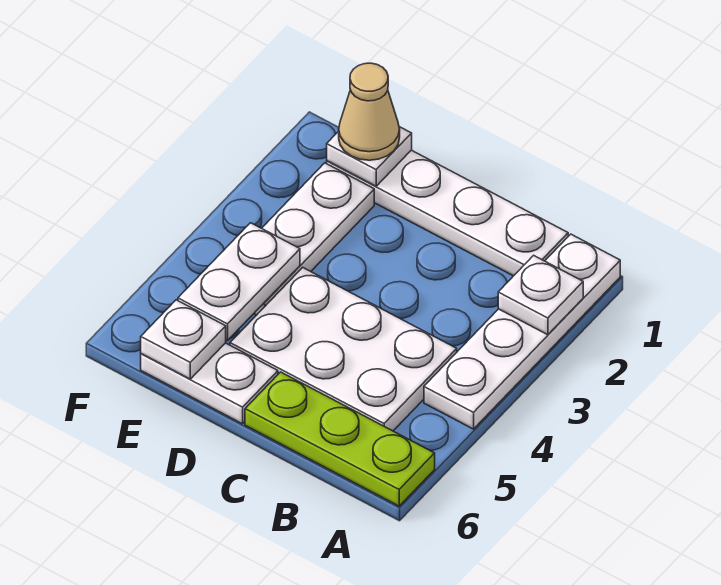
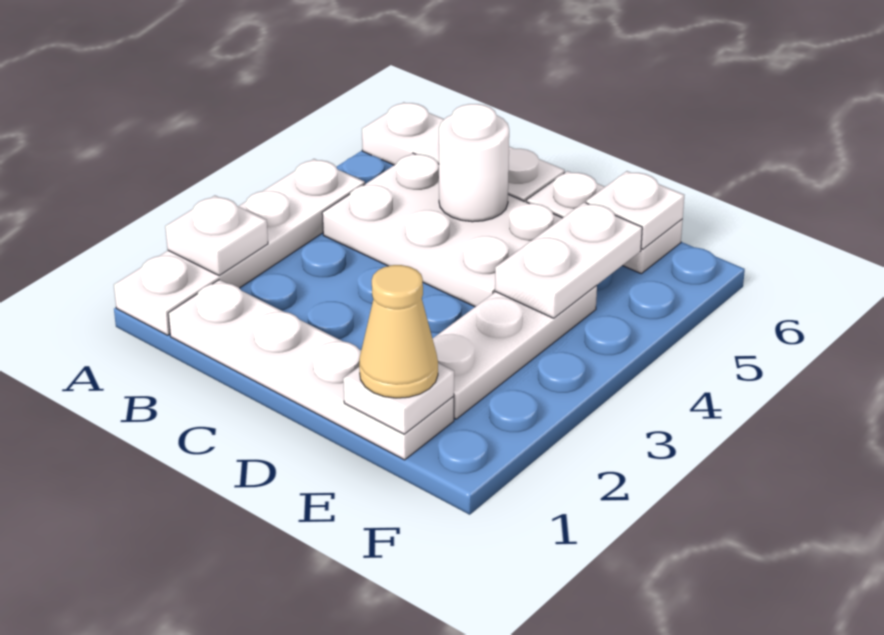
lime 1x3 plate [245,372,435,506] -> white 1x3 plate [362,102,565,202]
none -> white 1x1 round brick [439,104,509,222]

